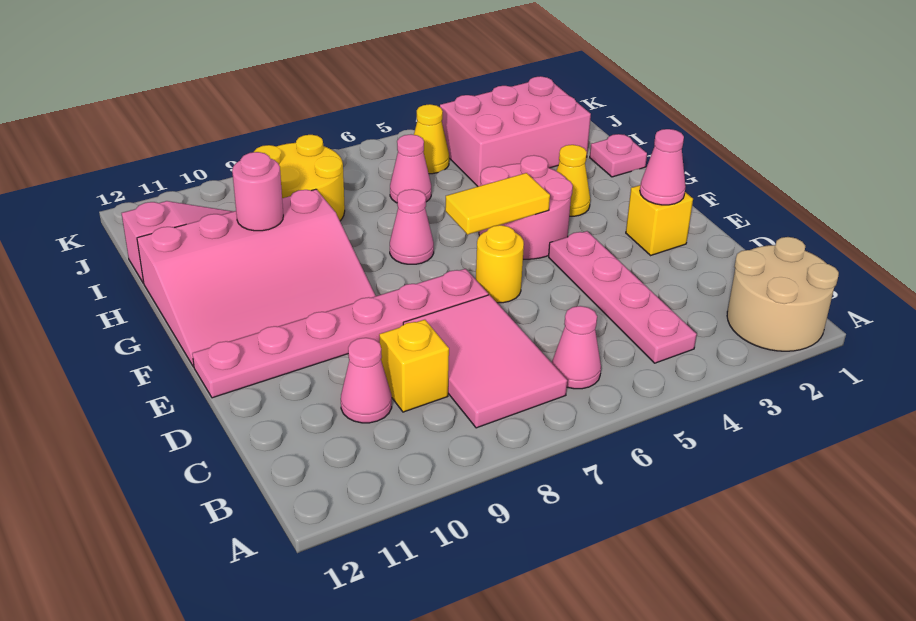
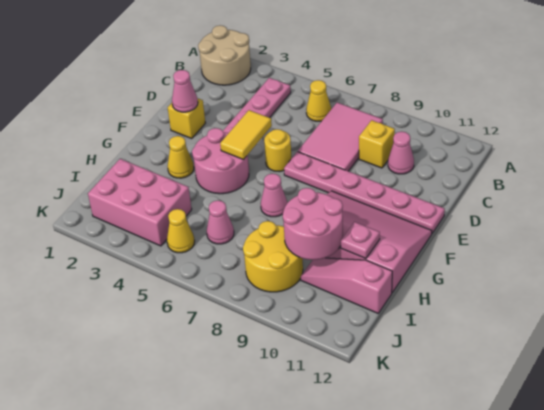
pink 1x1 cone [552,306,601,389] -> yellow 1x1 cone [306,80,331,121]
yellow 1x2 tile [445,173,550,234] -> yellow 1x2 tile turned to [220,110,272,160]
pink 1x1 plate [590,134,647,177] -> pink 1x1 plate moved to [341,222,380,259]
pink 1x1 round brick [232,152,283,231] -> pink 2x2 round brick [283,188,343,260]

